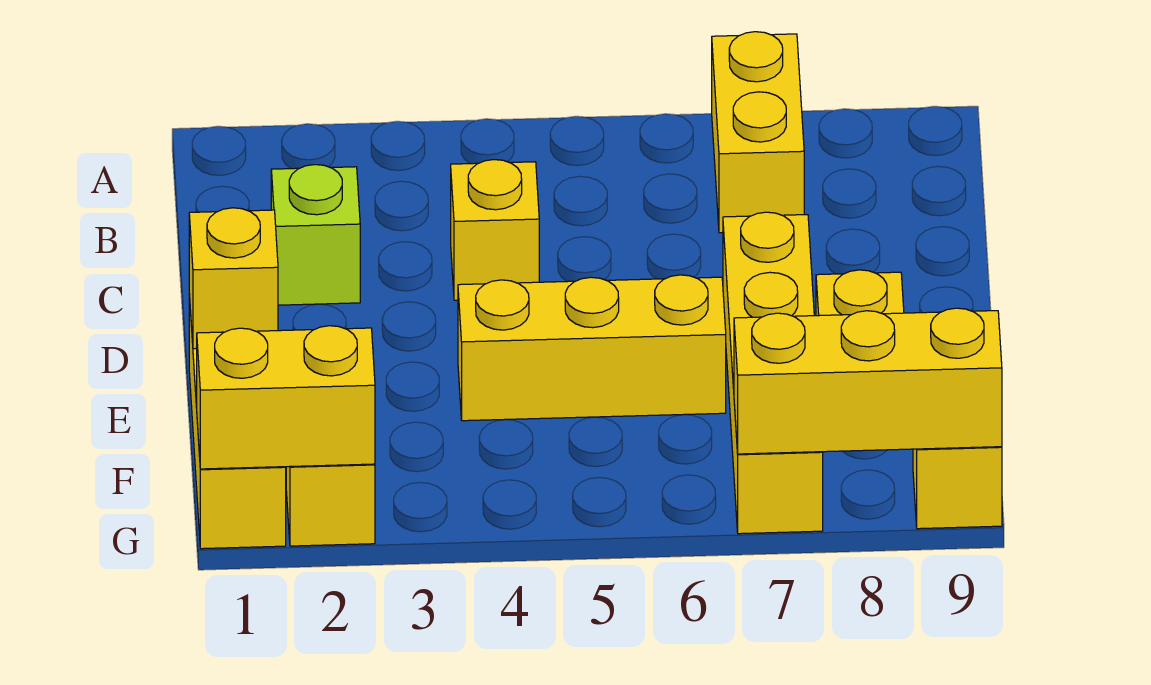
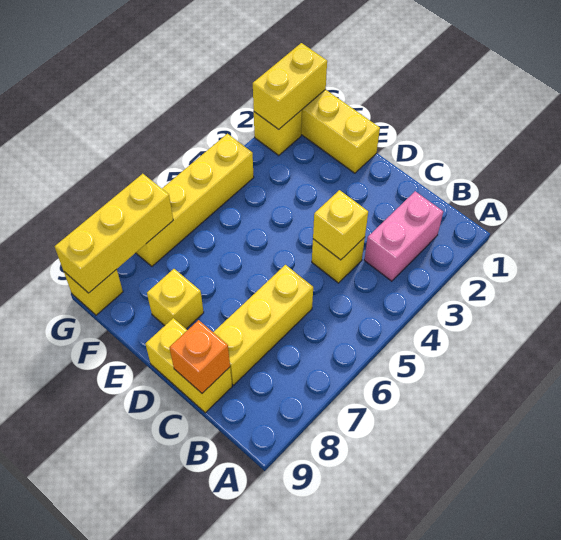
yellow 1x2 brick [712,32,804,233] -> yellow 1x2 brick moved to [145,318,232,413]
none -> pink 1x2 brick [364,191,443,281]
lime 1x1 brick [271,165,360,305] -> none
none -> orange 1x1 brick [169,320,230,393]
yellow 1x4 brick [723,212,823,534] -> yellow 1x4 brick turned to [136,134,254,266]
yellow 1x1 brick [189,208,278,349] -> yellow 1x1 brick moved to [313,190,368,260]
yellow 1x3 brick [458,275,726,421] -> yellow 1x3 brick moved to [213,265,313,385]

